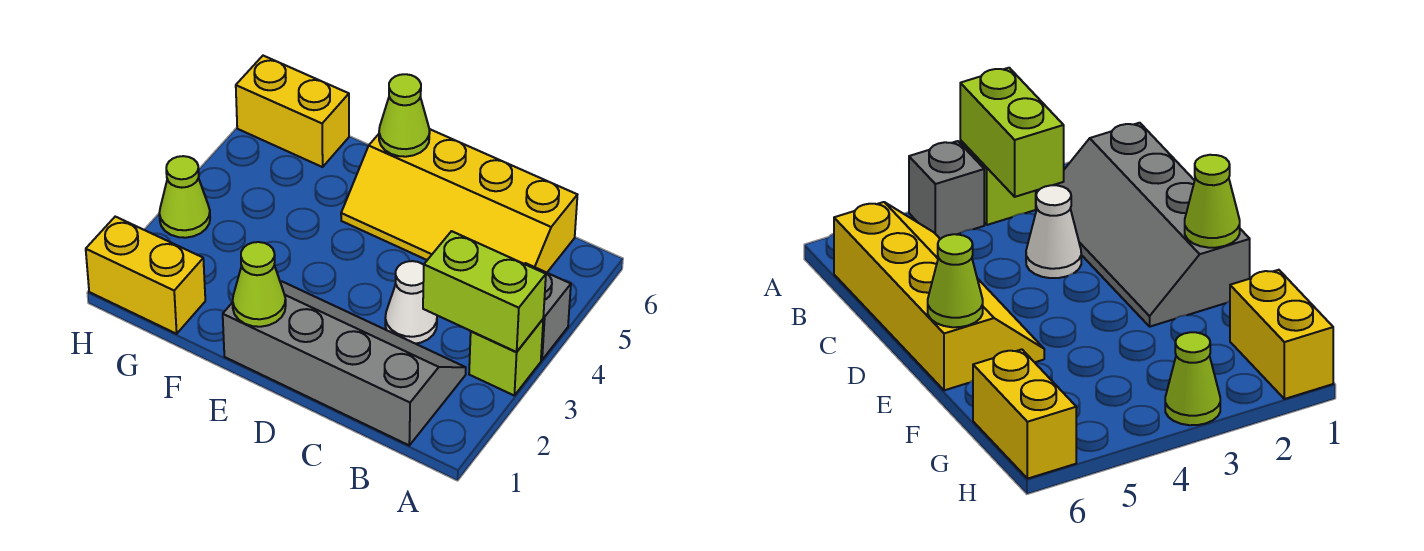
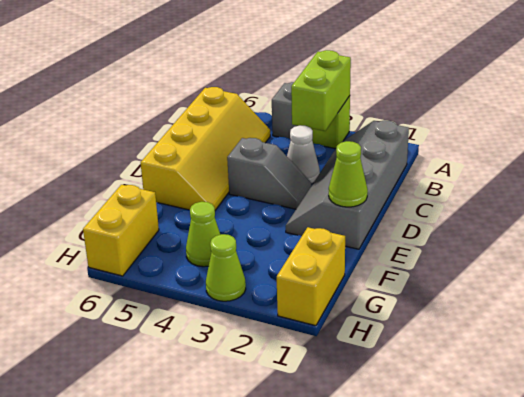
none -> grey 1x2 slope [227,138,311,209]
lime 1x1 cone [379,74,430,157] -> lime 1x1 cone moved to [186,202,220,267]

